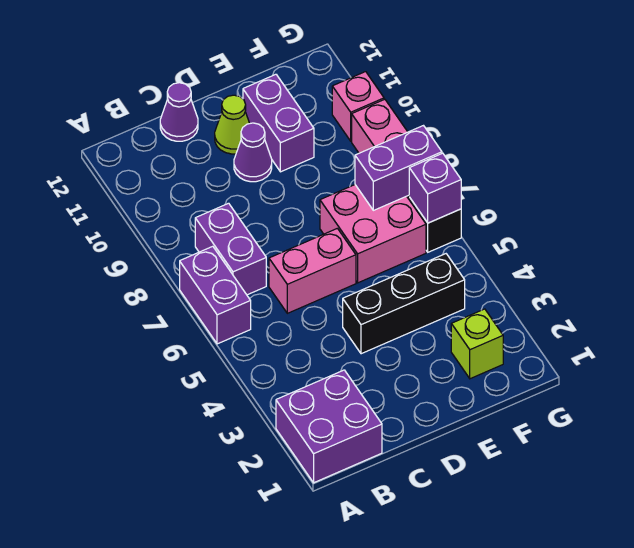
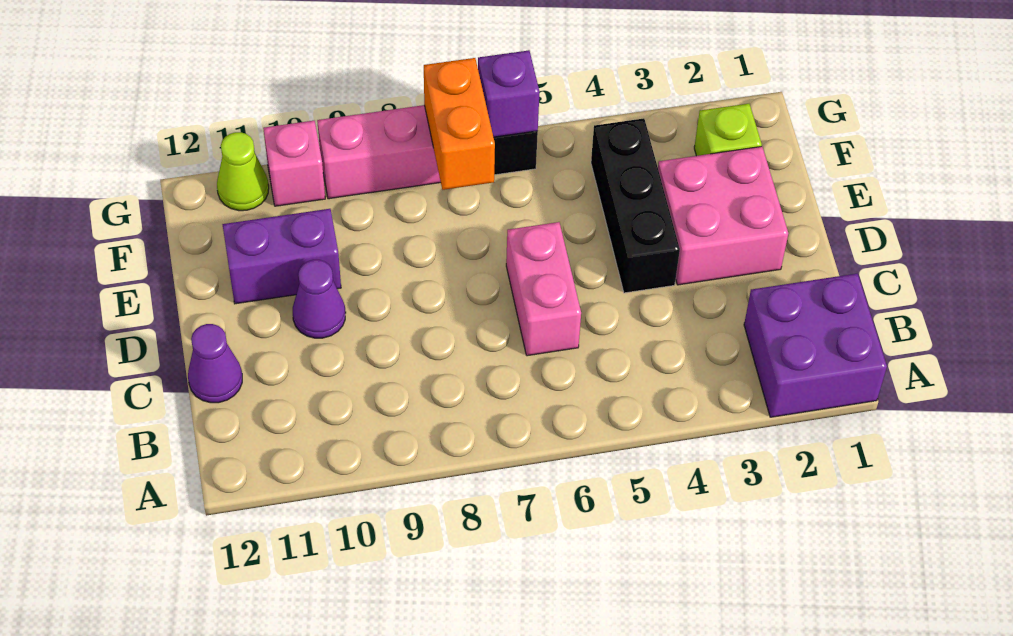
purple 1x2 brick [180,246,251,344] -> none
purple 1x2 brick [195,203,266,295] -> none
lime 1x1 cone [215,95,250,154] -> lime 1x1 cone moved to [217,132,269,211]
pink 2x2 brick [320,185,426,283] -> pink 2x2 brick moved to [658,146,788,285]
purple 1x2 brick [355,126,442,210] -> orange 1x2 brick [424,58,495,190]

